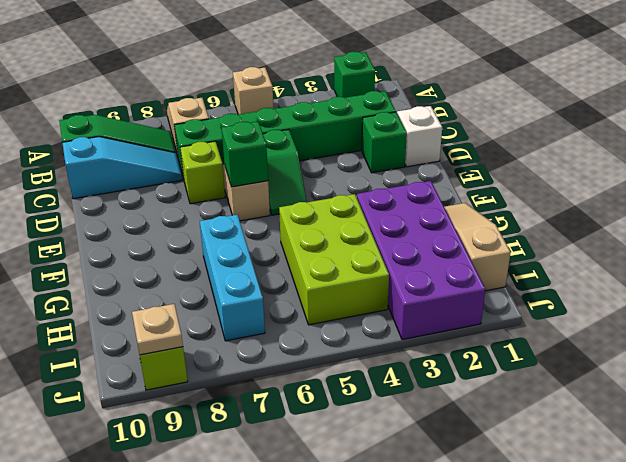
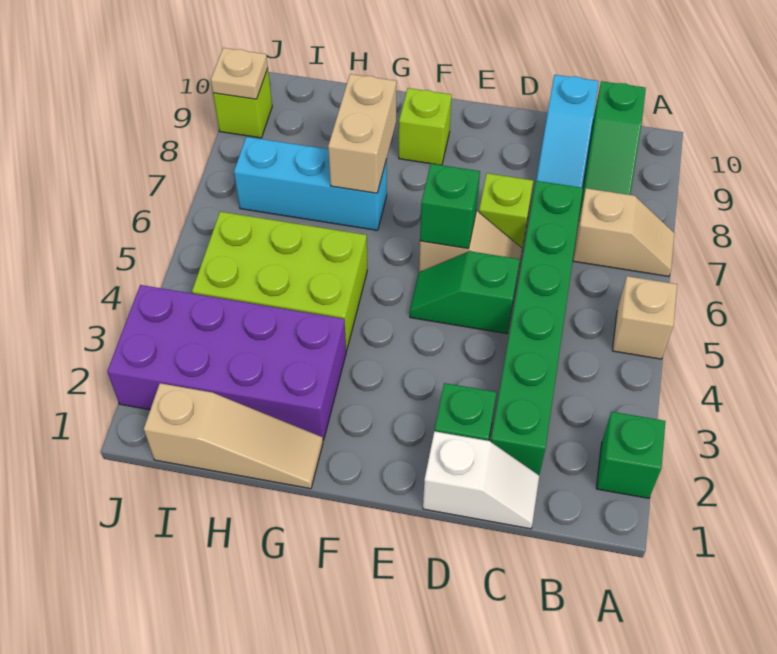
none -> lime 1x1 brick [399,88,452,165]
none -> tan 1x2 brick [328,74,397,193]

